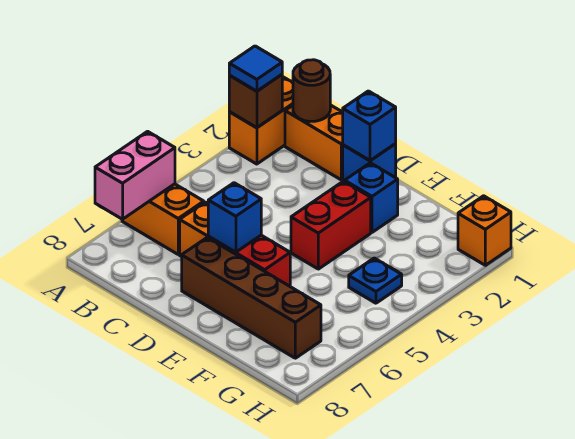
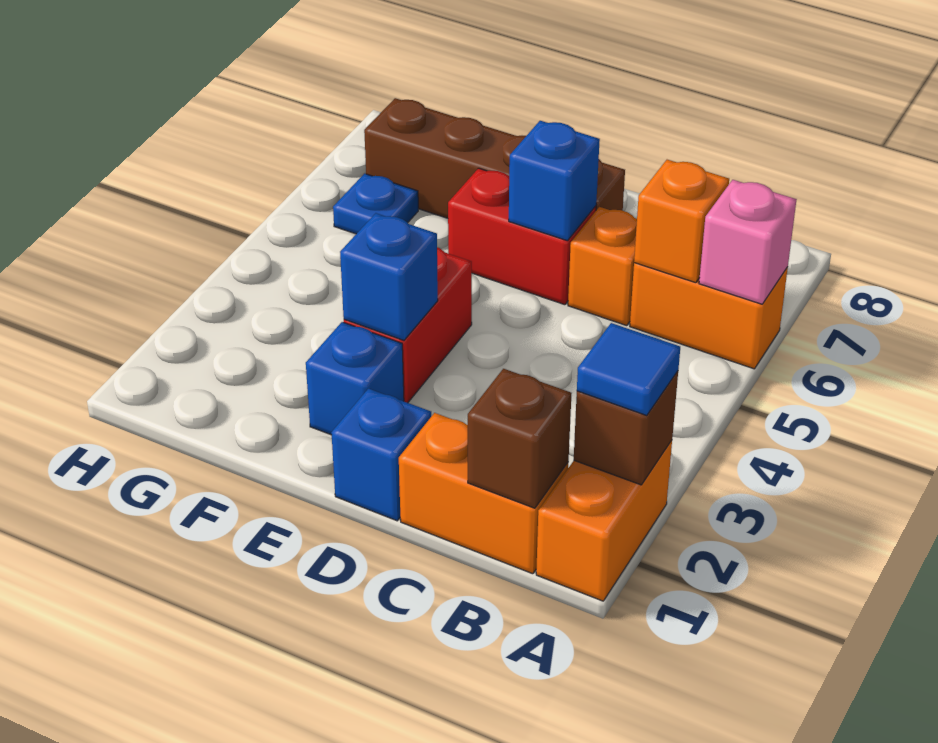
pink 1x2 brick [95,131,175,219] -> pink 1x1 brick [699,180,797,304]
brown 1x1 round brick [293,60,330,122] -> brown 1x1 brick [468,369,572,508]
blue 1x1 brick [343,91,396,160] -> blue 1x1 brick moved to [340,213,438,340]
blue 1x1 plate [349,258,402,303] -> blue 1x1 plate moved to [333,174,418,234]
orange 1x1 brick [458,196,511,265] -> orange 1x1 brick moved to [634,160,729,283]

